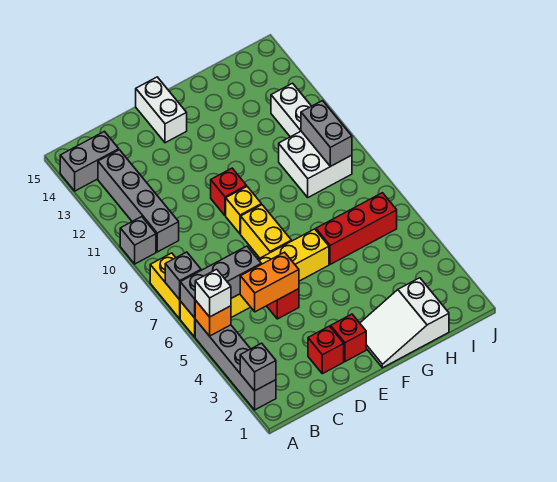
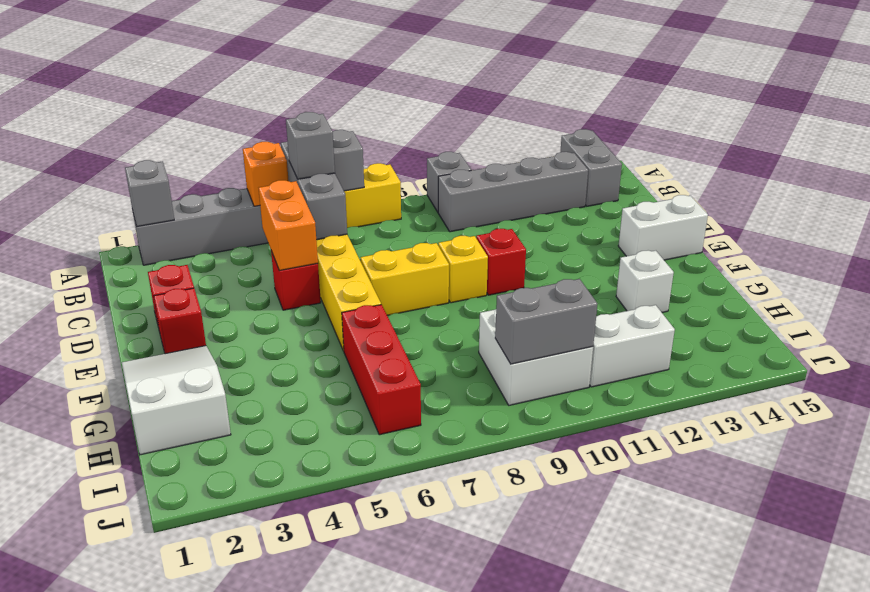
white 1x1 brick [195,269,231,317] -> white 1x1 brick moved to [616,250,674,313]
none -> grey 1x1 brick [286,112,335,179]

